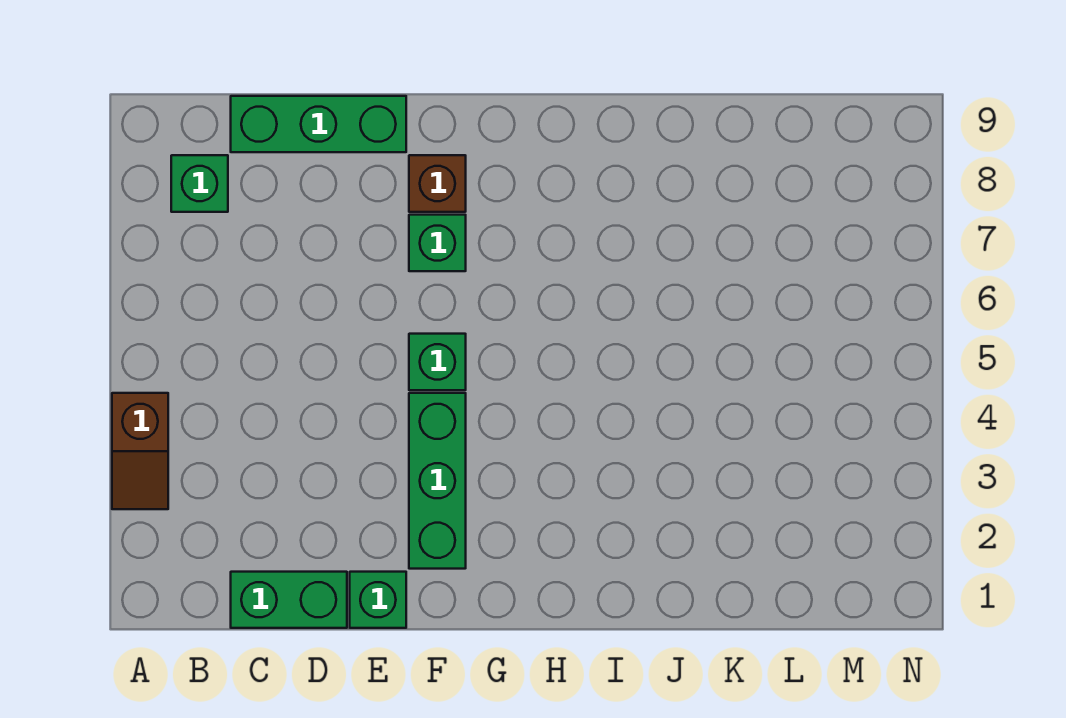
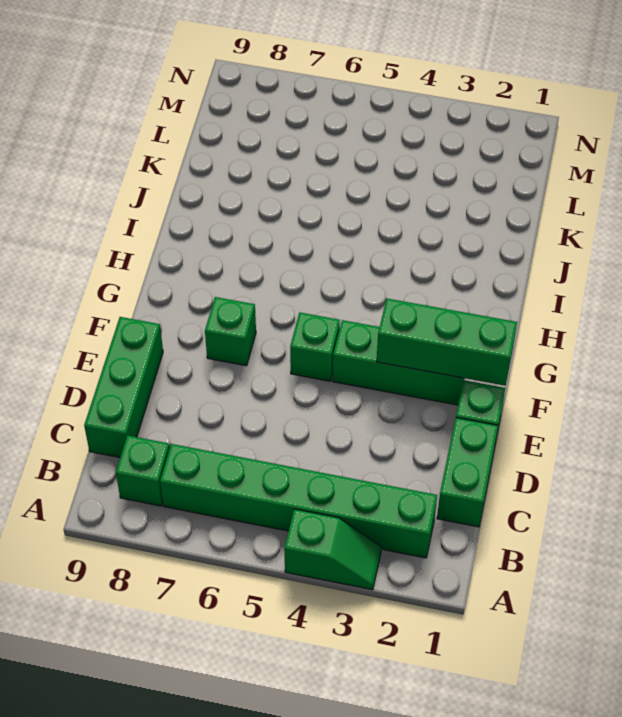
brown 1x2 slope [112,393,168,509] -> green 1x2 slope [284,509,382,590]
none -> green 1x6 brick [160,444,437,558]
none -> green 1x3 brick [377,298,517,386]
brown 1x1 brick [409,155,466,212] -> none

